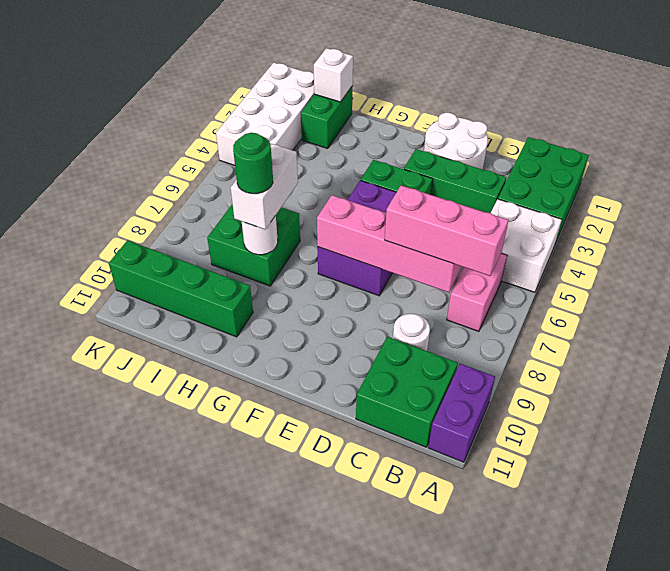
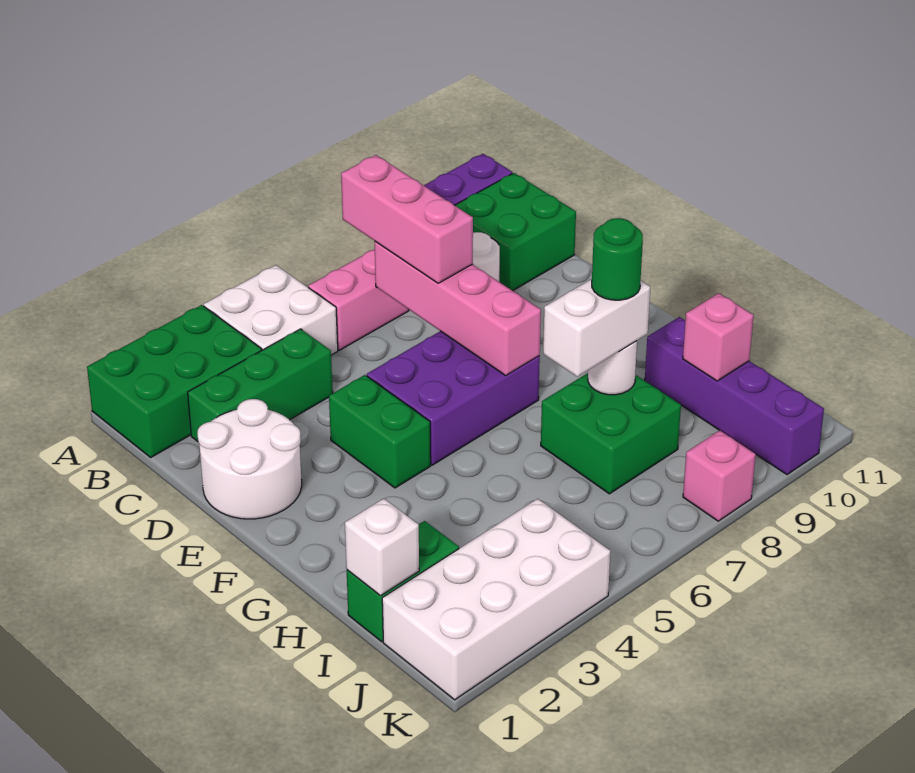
green 1x3 brick [404,149,506,213] -> green 1x3 brick turned to [188,329,333,441]
green 1x4 brick [109,240,253,337] -> purple 1x4 brick [645,317,824,475]
none -> pink 1x1 brick [683,293,754,381]
none -> pink 1x1 brick [683,430,756,521]

